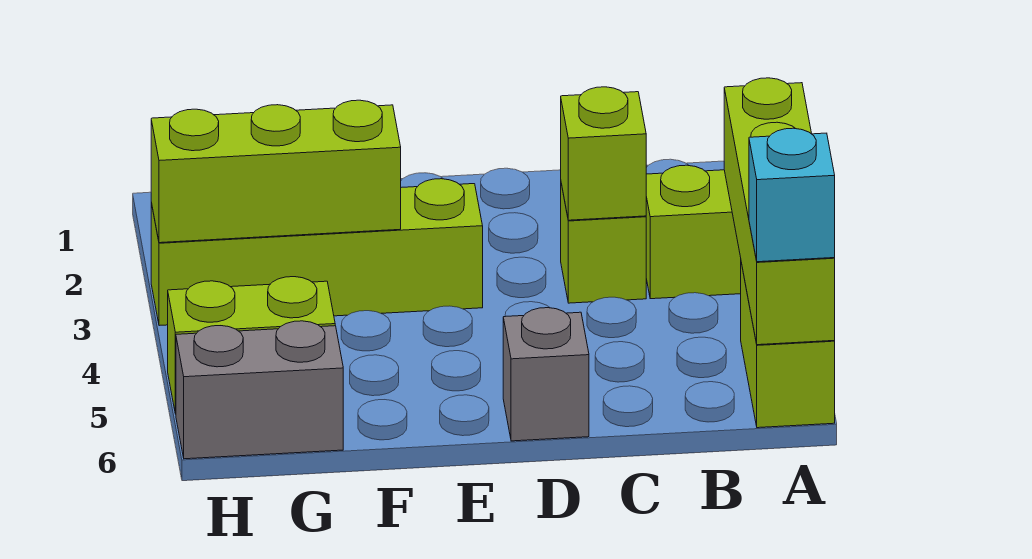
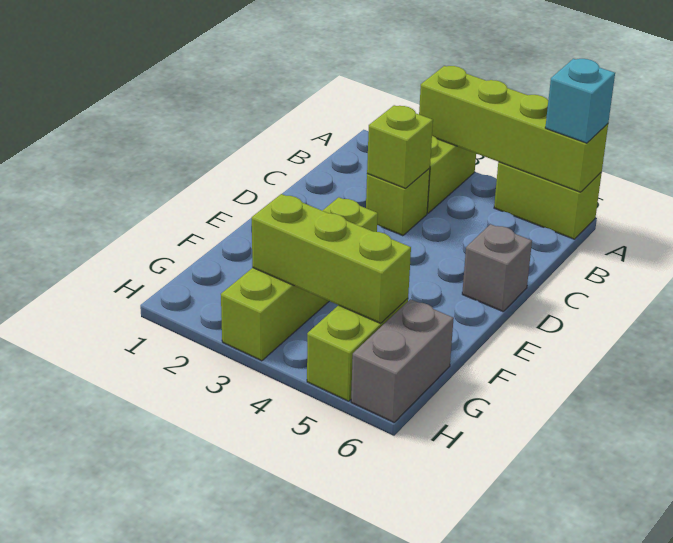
lime 1x3 brick [151,100,401,243] -> lime 1x3 brick turned to [252,194,411,323]

